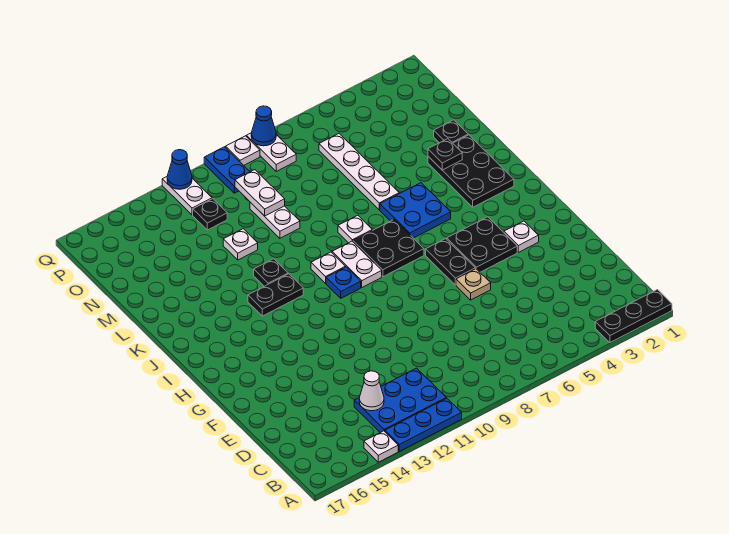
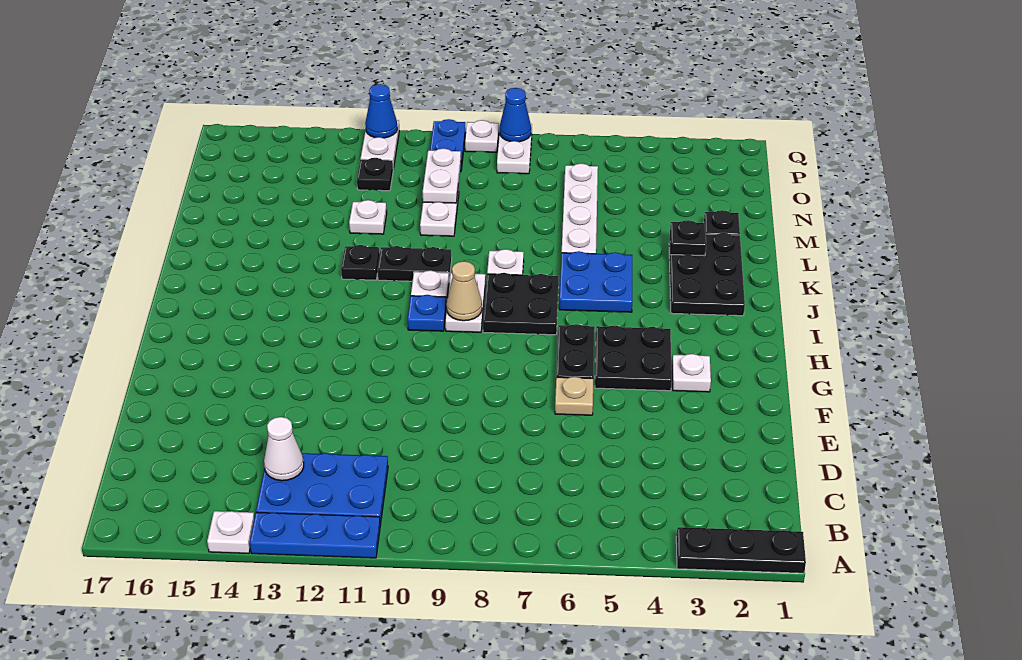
none -> tan 1x1 cone [446,261,482,321]
black 1x2 plate [248,274,303,316] -> black 1x2 plate moved to [378,246,452,281]

